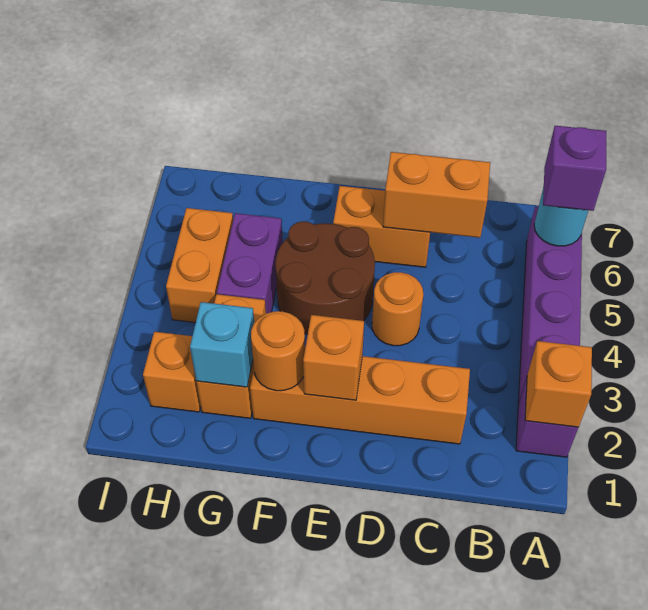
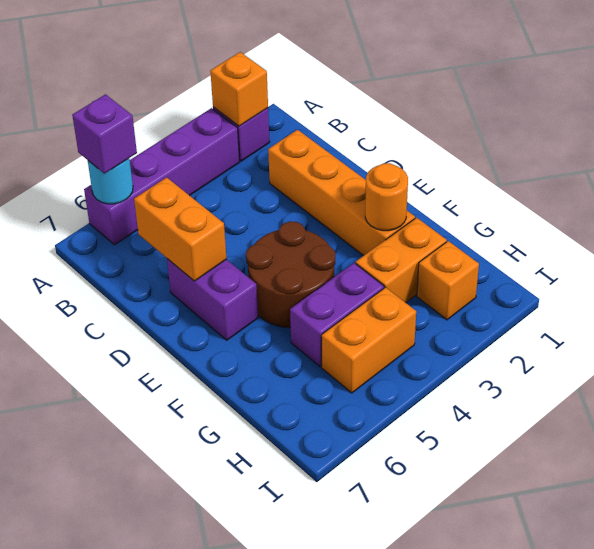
orange 1x1 round brick [372,272,423,346] -> none
orange 1x2 brick [333,186,430,267] -> purple 1x2 brick [167,259,258,340]
orange 1x1 brick [303,315,364,400] -> none
cyan 1x1 brick [190,302,254,387] -> none

